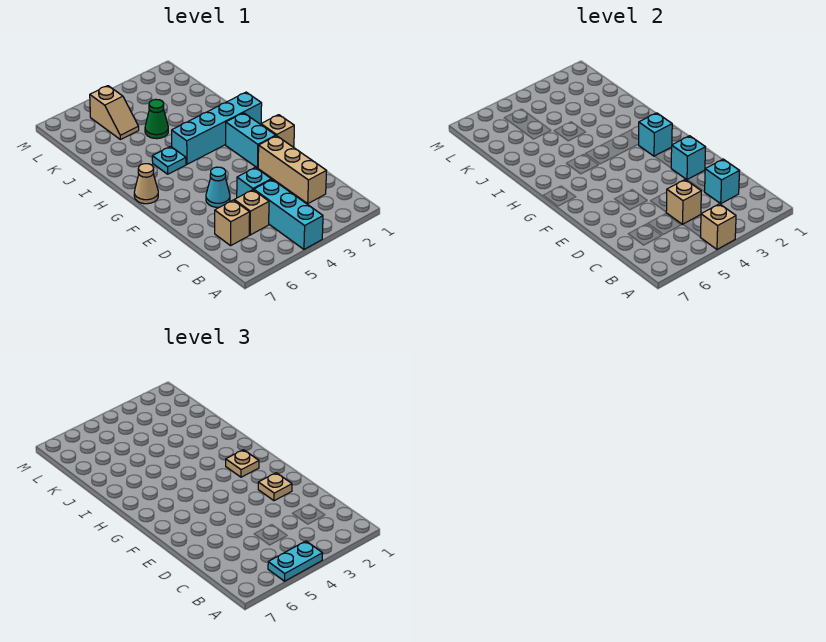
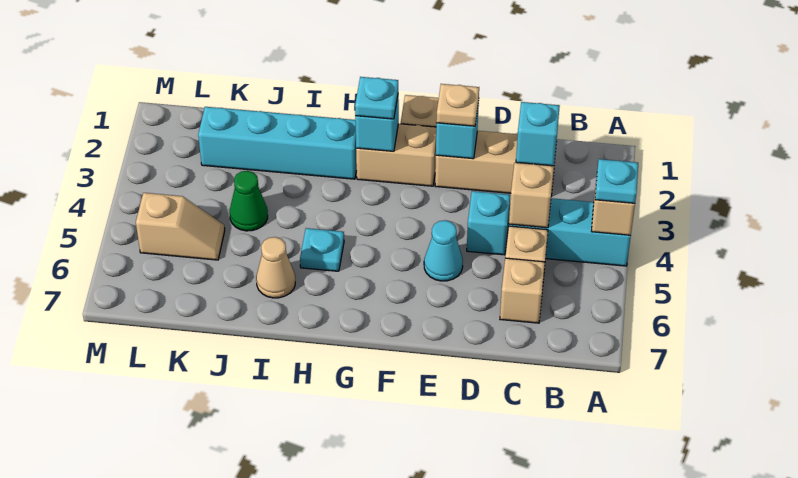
cyan 1x2 plate [268,541,323,581] -> cyan 1x1 plate [595,159,638,203]
cyan 1x2 brick [226,113,276,168] -> tan 1x2 brick [356,124,436,186]
tan 1x1 plate [226,450,259,477] -> cyan 1x1 plate [355,77,398,119]
tan 1x1 cone [134,164,158,204] -> tan 1x1 cone moved to [256,237,295,298]
cyan 1x4 brick [172,92,262,164] -> cyan 1x4 brick turned to [198,107,357,179]

